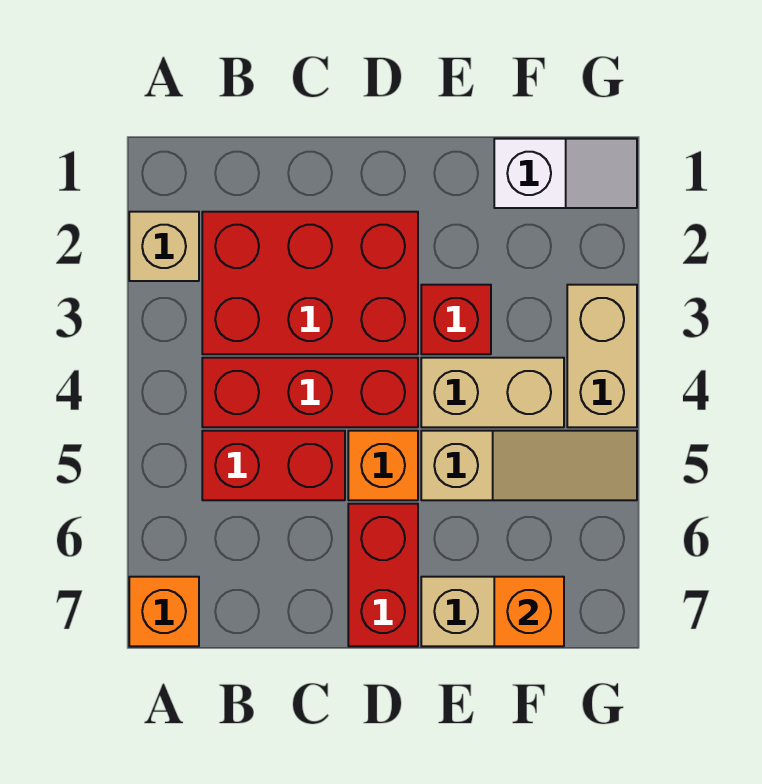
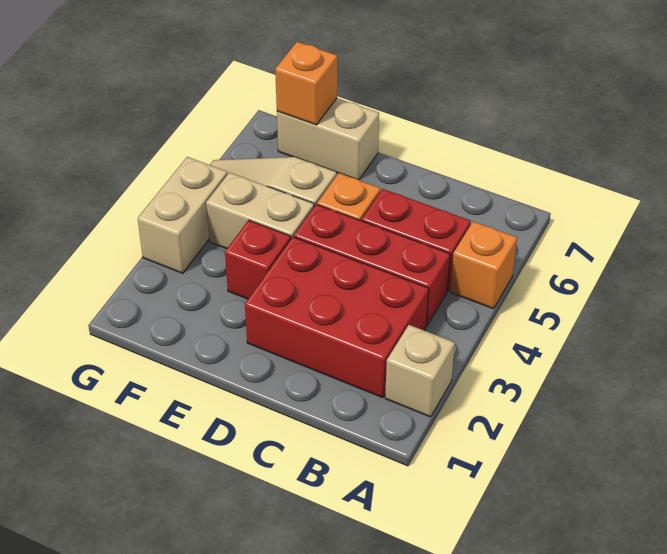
orange 1x1 brick [129,577,199,646] -> orange 1x1 brick moved to [450,221,517,309]
red 1x2 brick [348,504,418,646] -> none
white 1x2 slope [494,139,637,208] -> none

